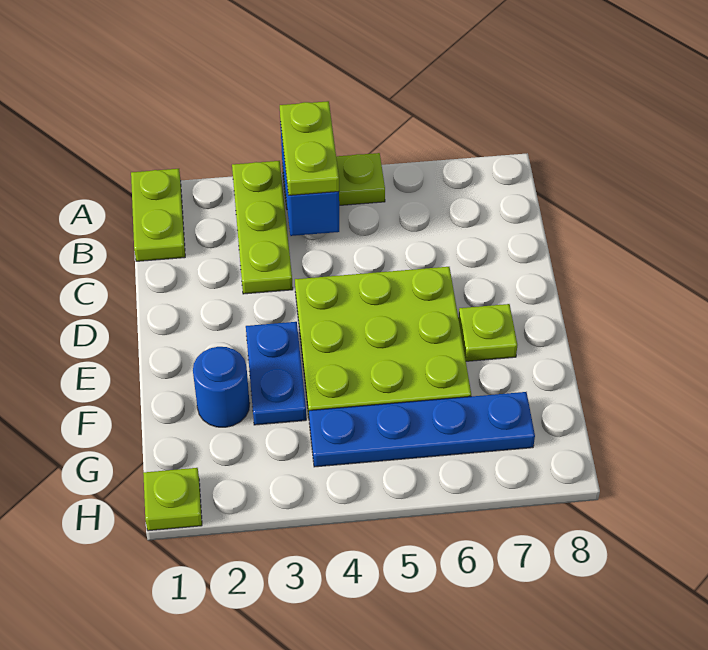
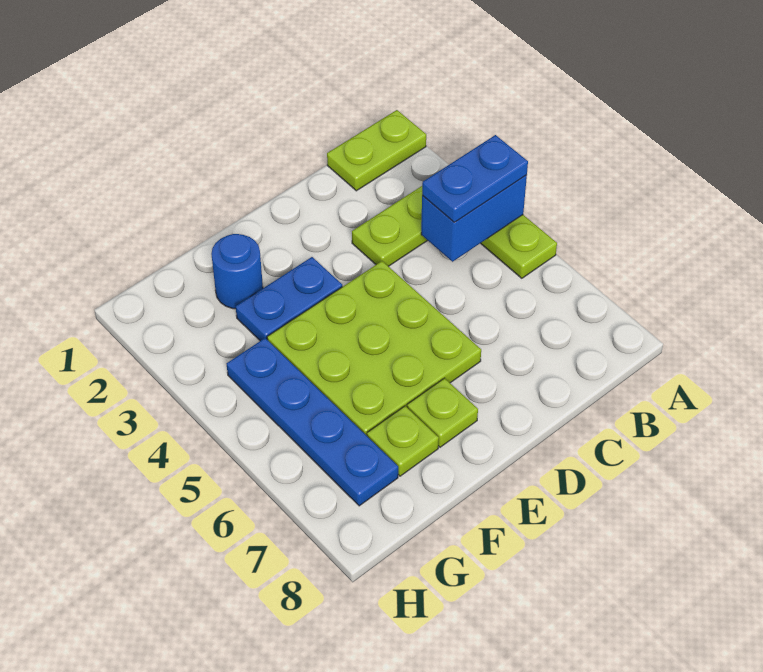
lime 1x2 plate [280,101,339,195] -> blue 1x2 plate [422,135,528,222]
lime 1x1 plate [143,468,202,531] -> lime 1x1 plate moved to [367,406,439,476]

